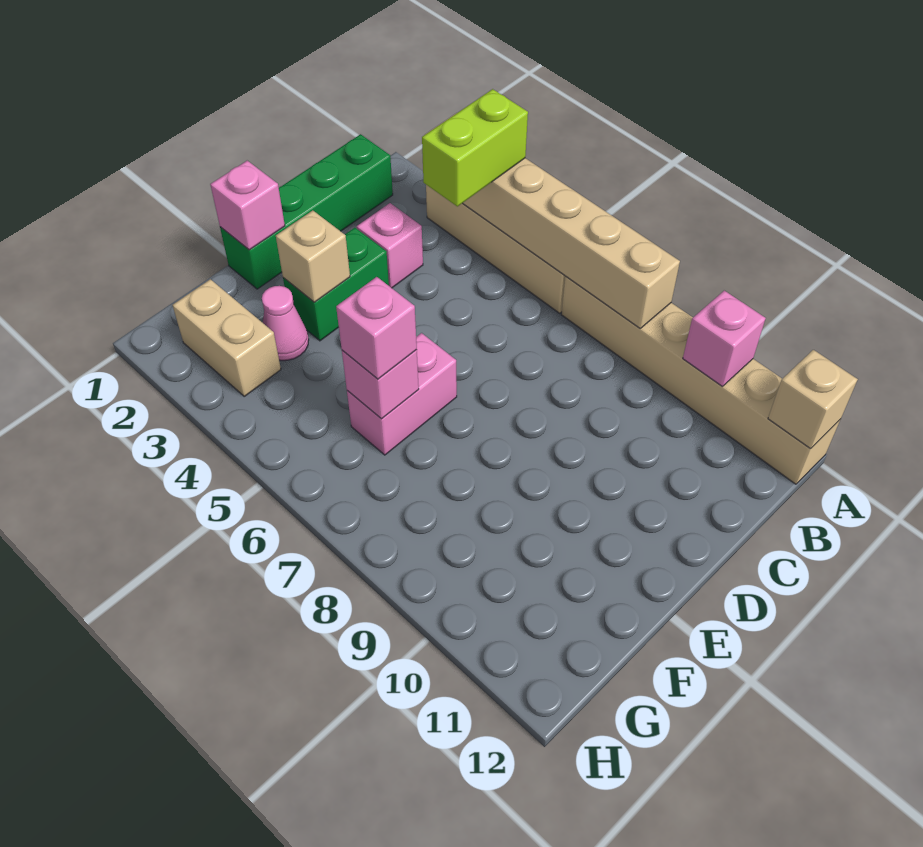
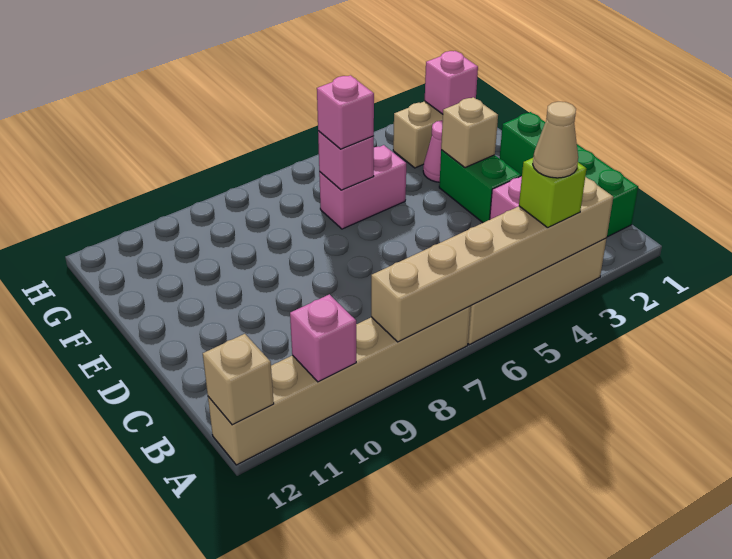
lime 1x2 brick [422,89,528,206] -> lime 1x1 brick [519,158,586,228]
none -> tan 1x1 cone [533,102,578,178]
pink 1x1 brick [210,161,285,250] -> pink 1x1 brick moved to [425,51,478,114]
pink 1x2 brick [347,333,457,455] -> pink 1x2 brick turned to [319,145,406,229]

